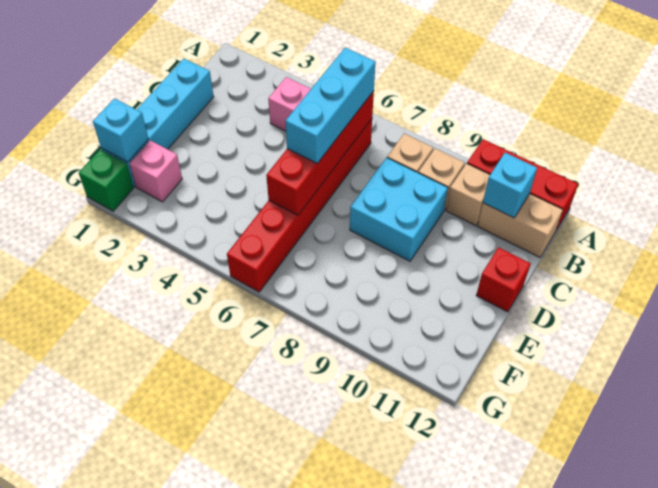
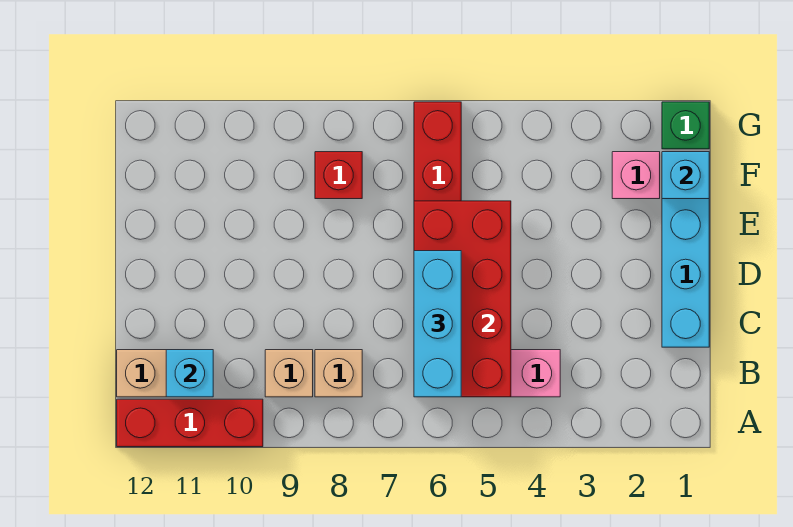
red 1x4 brick [266,91,374,215] -> red 2x4 brick [414,201,511,397]
tan 1x1 brick [446,163,490,226] -> none
cyan 2x2 brick [350,158,448,261] -> none
red 1x1 brick [476,247,531,312] -> red 1x1 brick moved to [315,152,362,199]

